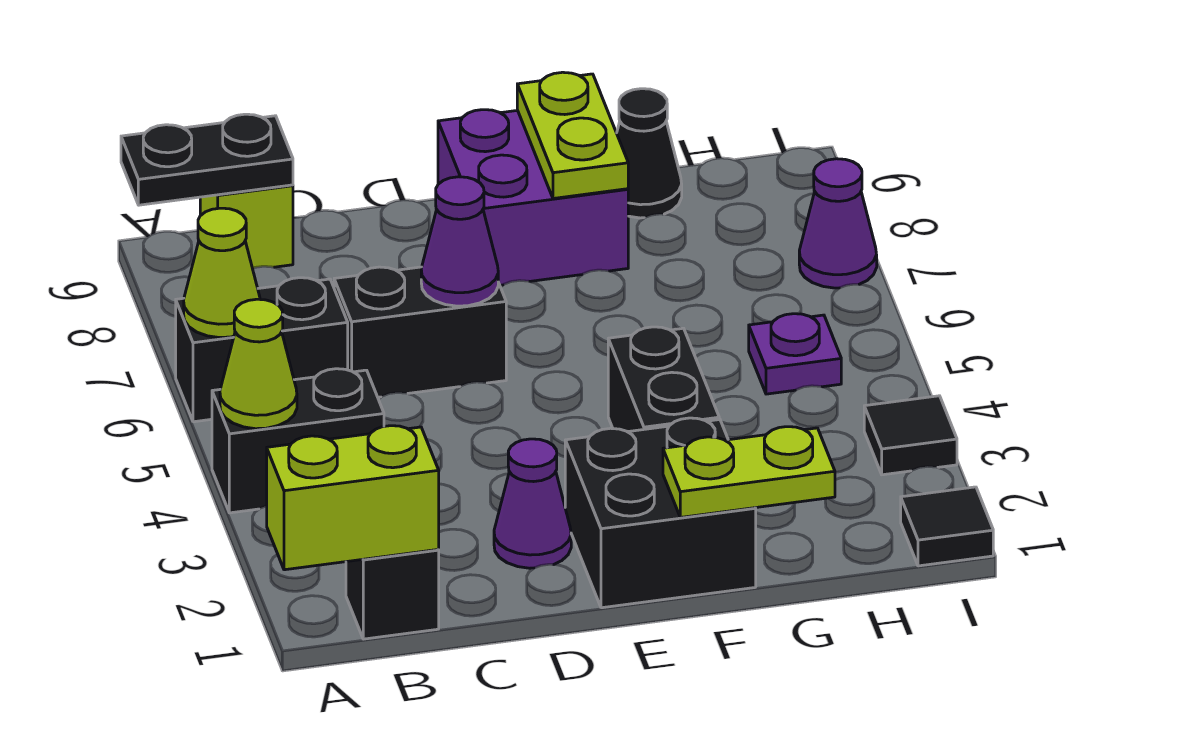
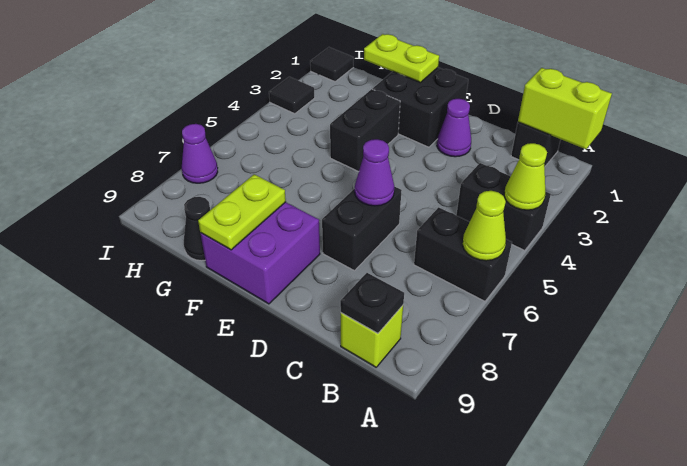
black 1x2 plate [121,114,293,205] -> black 1x1 plate [340,273,404,333]
black 1x2 brick [334,267,506,397] -> black 1x2 brick turned to [322,186,402,271]
purple 1x1 plate [749,314,841,394] -> none

